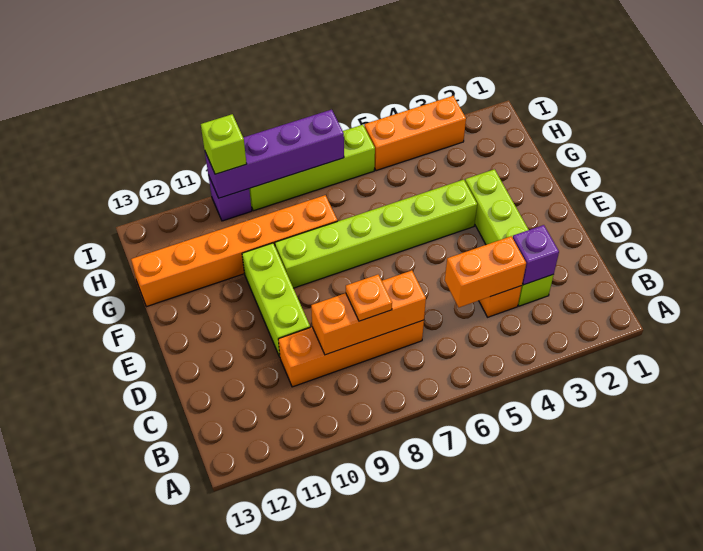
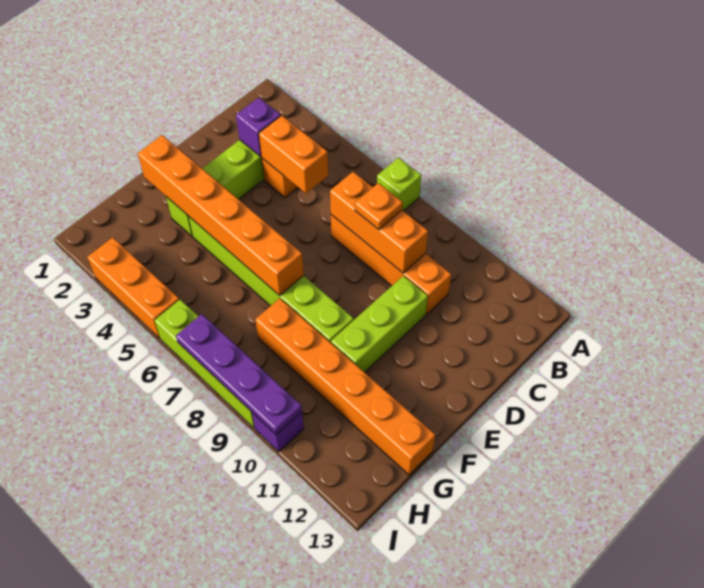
none -> orange 1x6 brick [138,135,304,296]
purple 1x4 brick [205,110,344,198] -> purple 1x4 plate [176,314,302,435]
lime 1x1 brick [201,114,247,174] -> lime 1x1 brick moved to [377,158,421,211]

